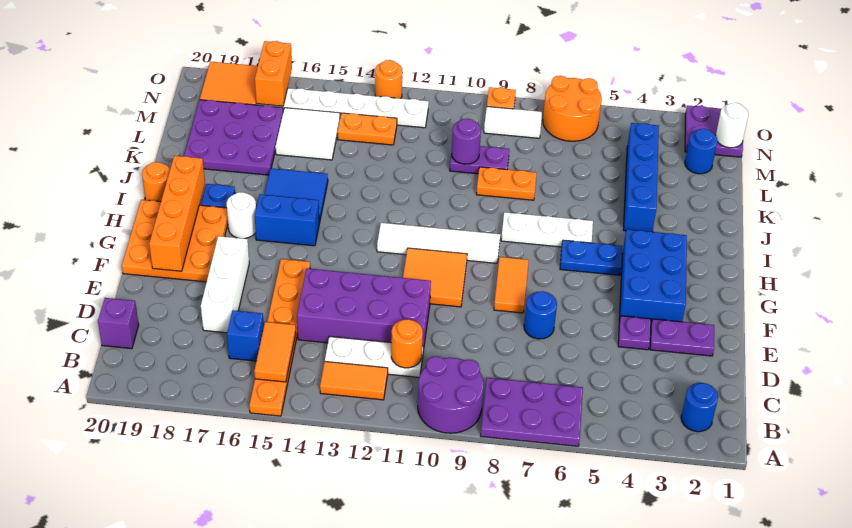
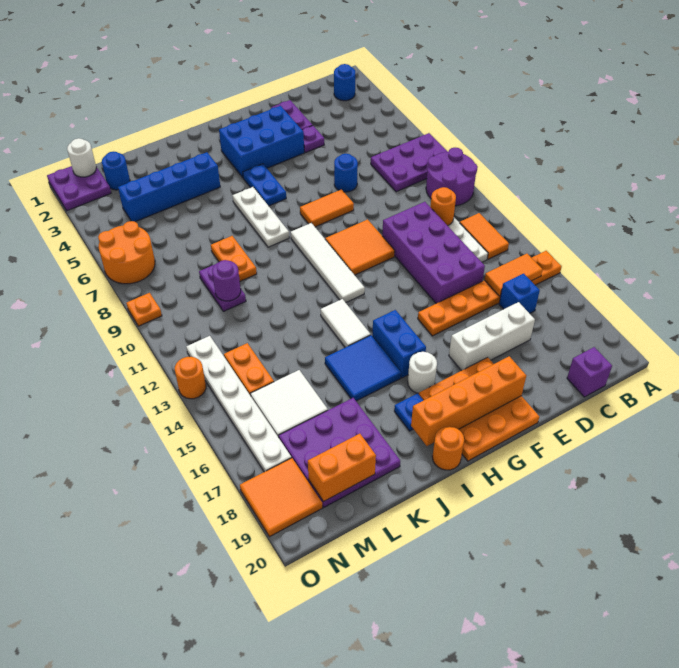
purple 2x3 plate [481,378,583,446] -> purple 2x3 plate turned to [371,133,448,192]
white 1x2 tile [484,107,542,138] -> white 1x2 tile moved to [321,299,371,347]
orange 1x2 brick [255,41,292,106] -> orange 1x2 brick moved to [308,434,376,502]

